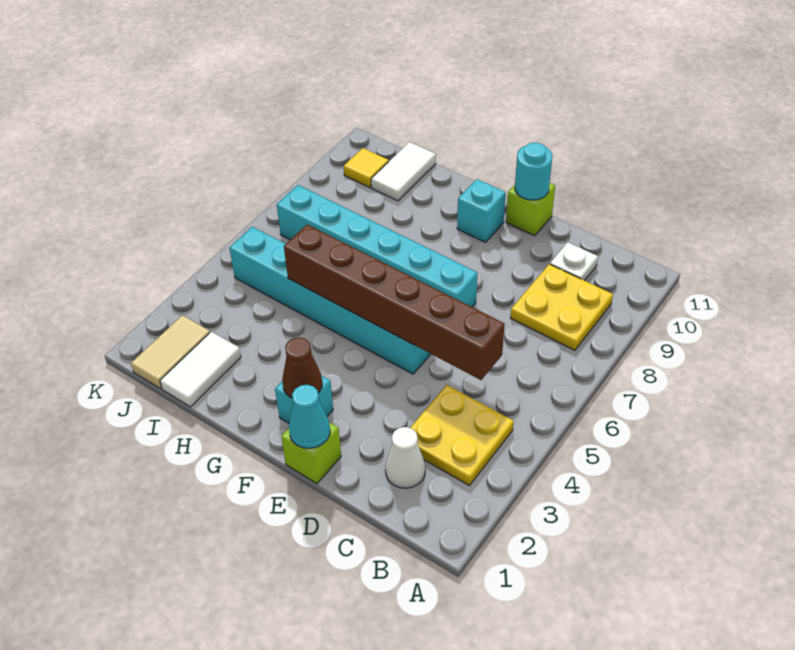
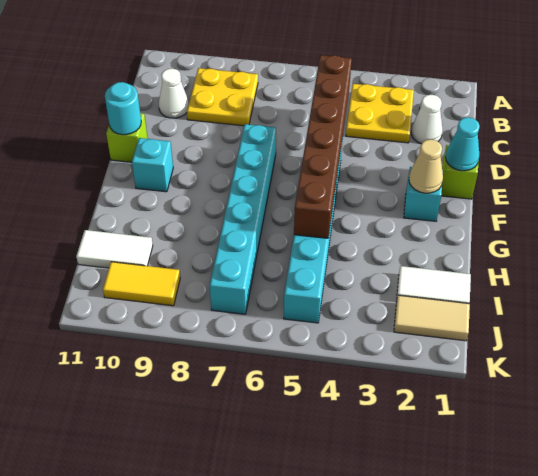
white 1x1 plate [550,242,598,281] -> white 1x1 cone [159,69,189,118]
brown 1x1 cone [282,337,322,398] -> tan 1x1 cone [409,139,443,193]
yellow 1x1 tile [344,148,389,188] -> yellow 1x2 tile [103,262,180,306]

